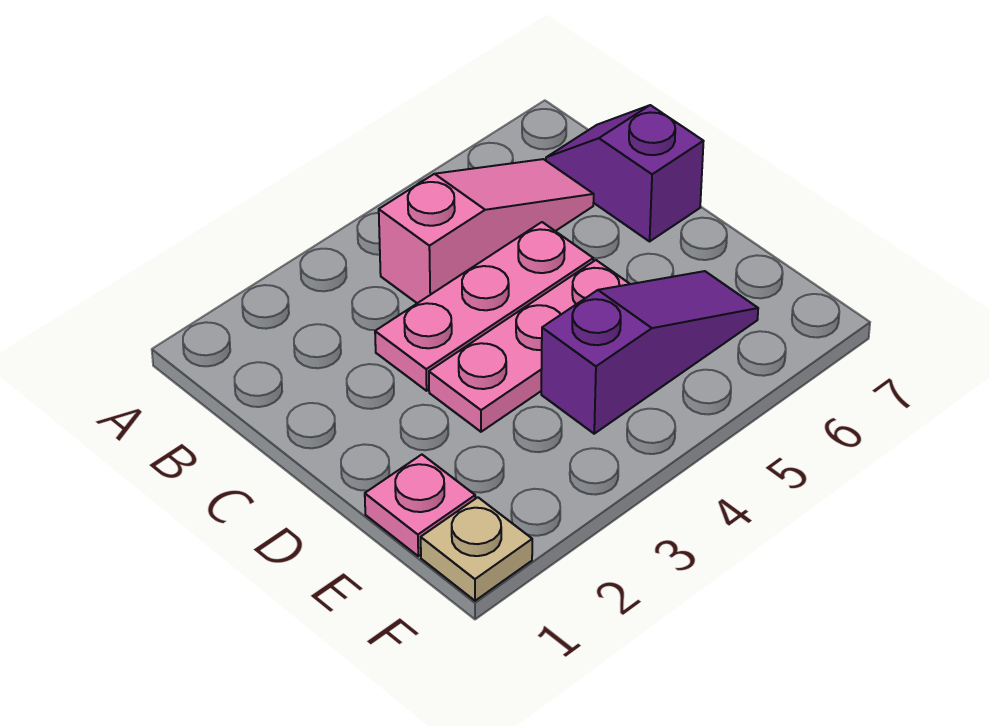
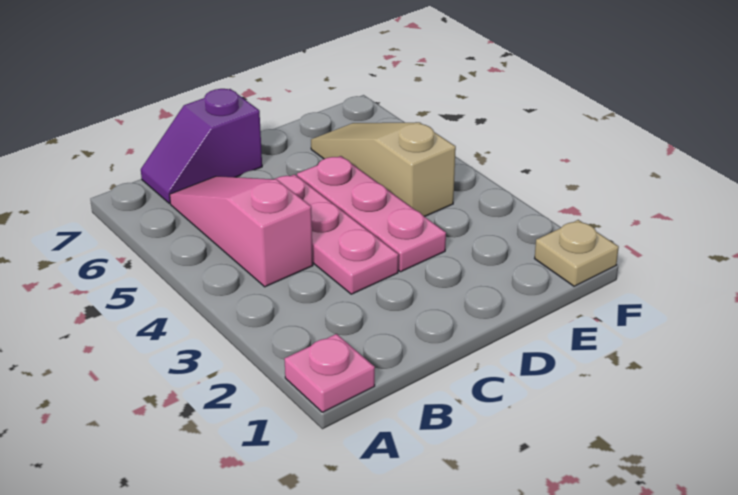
pink 1x1 plate [365,455,475,556] -> pink 1x1 plate moved to [285,334,375,412]
purple 1x3 slope [541,271,758,434] -> tan 1x3 slope [311,122,456,217]

